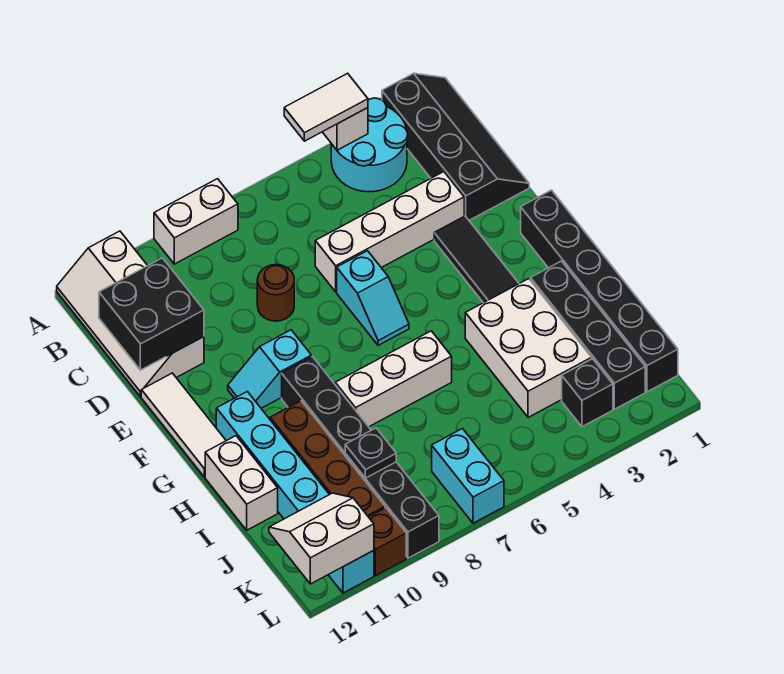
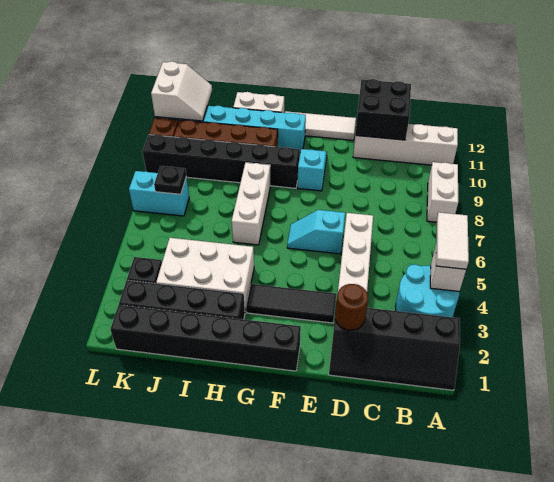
brown 1x1 round brick [257,265,294,321] -> brown 1x1 round brick moved to [335,284,368,330]
black 1x1 plate [345,428,396,478] -> black 1x1 plate moved to [154,166,186,194]

